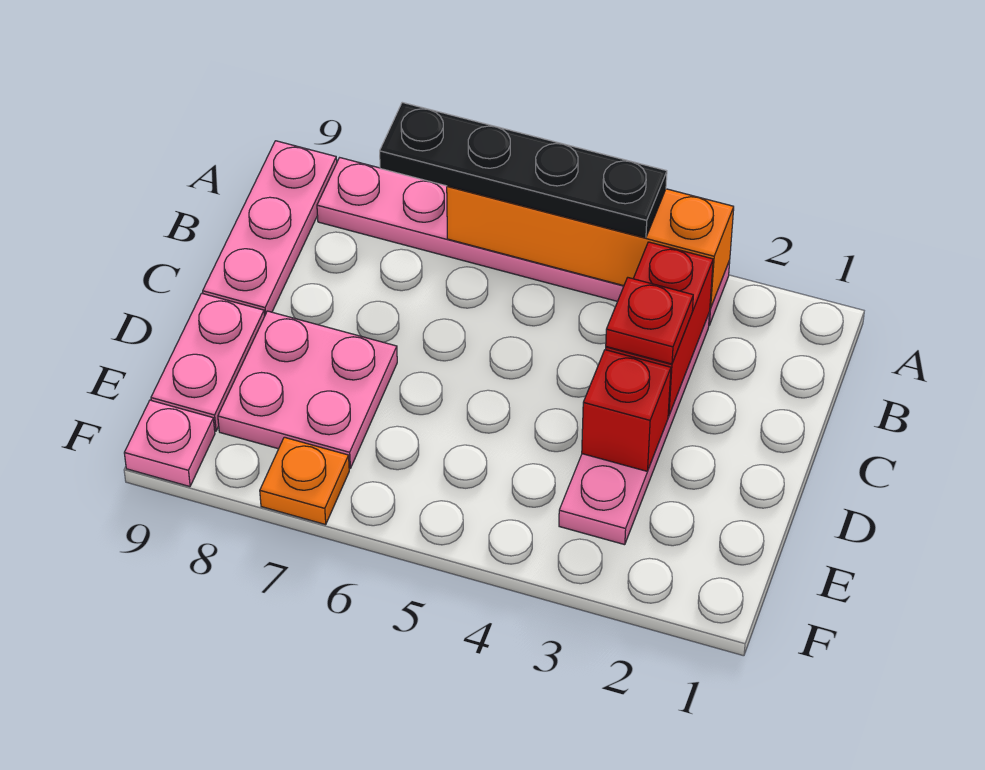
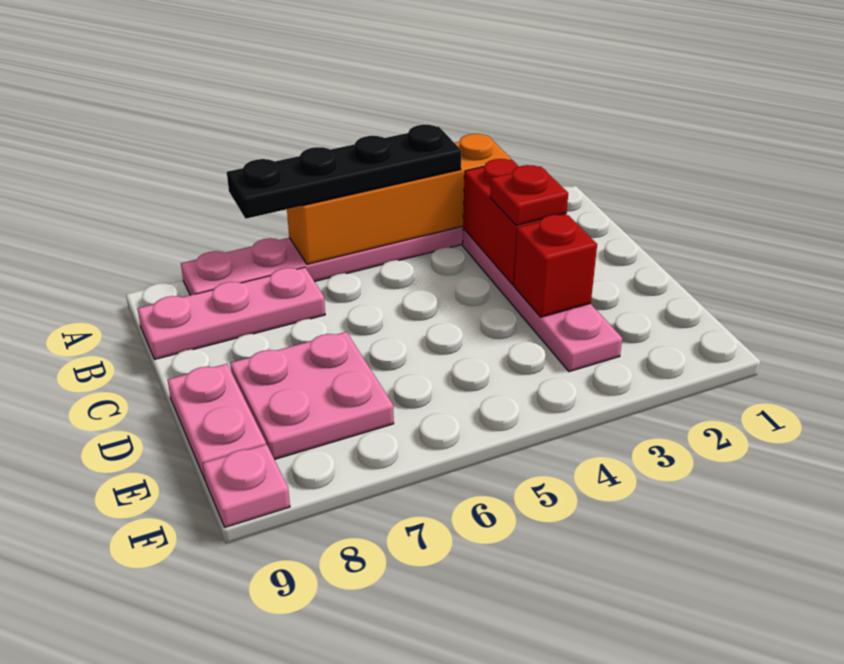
pink 1x3 plate [203,141,337,316] -> pink 1x3 plate turned to [138,267,325,359]
orange 1x1 plate [260,437,349,525] -> none

